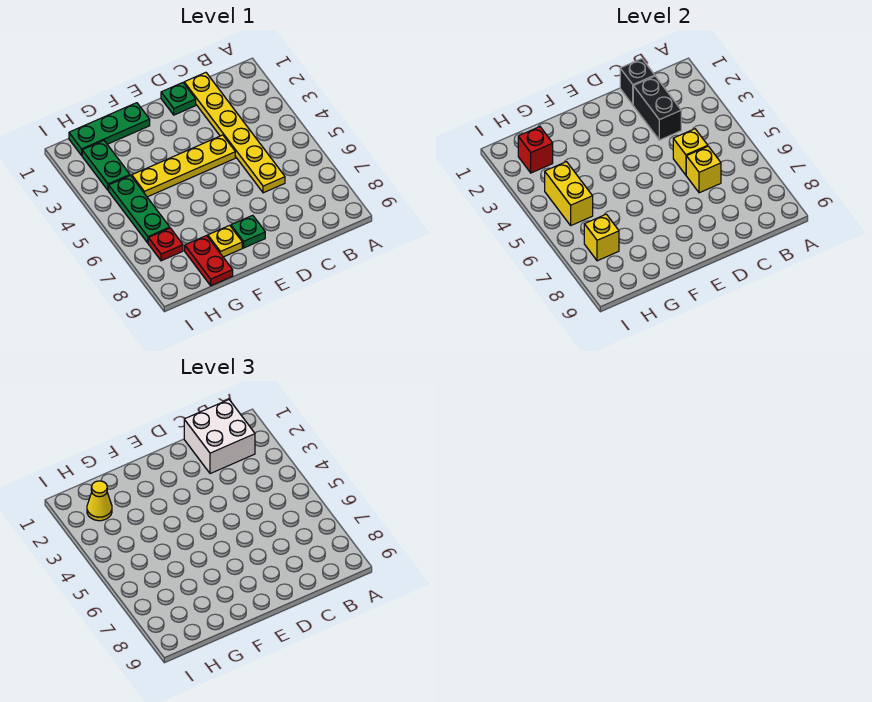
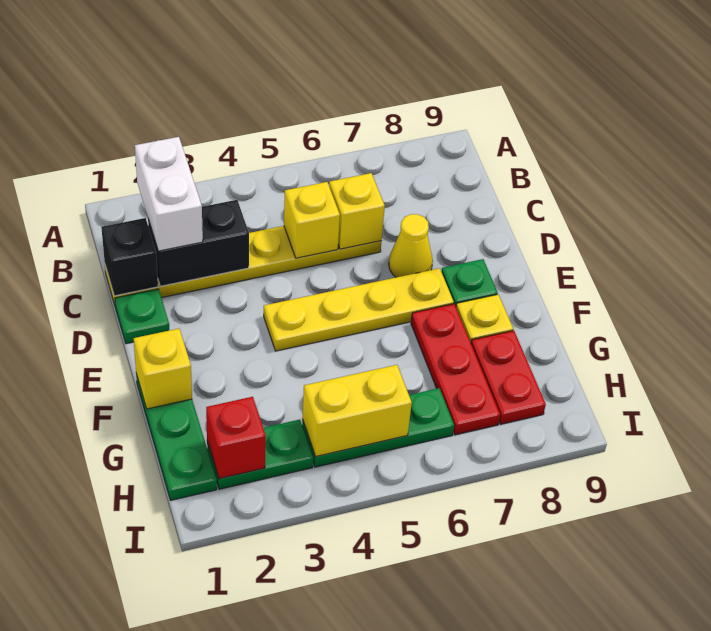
white 2x2 brick [184,400,255,474] -> white 1x2 brick [135,137,203,251]
yellow 1x4 plate [132,135,235,197] -> yellow 1x4 plate turned to [264,268,454,351]
red 1x2 plate [185,236,233,286] -> red 1x2 plate turned to [471,331,546,424]
yellow 1x1 cone [87,481,112,521] -> yellow 1x1 cone moved to [389,214,433,277]
red 1x1 plate [148,228,183,261] -> red 1x3 plate [411,304,500,435]
yellow 1x1 brick [584,214,619,261] -> yellow 1x1 brick moved to [134,329,192,409]

